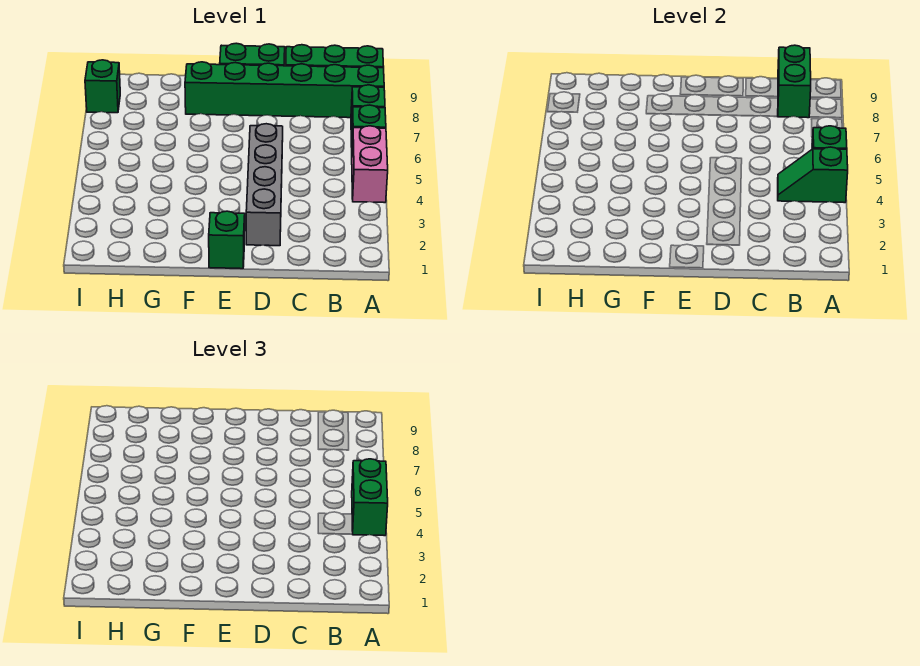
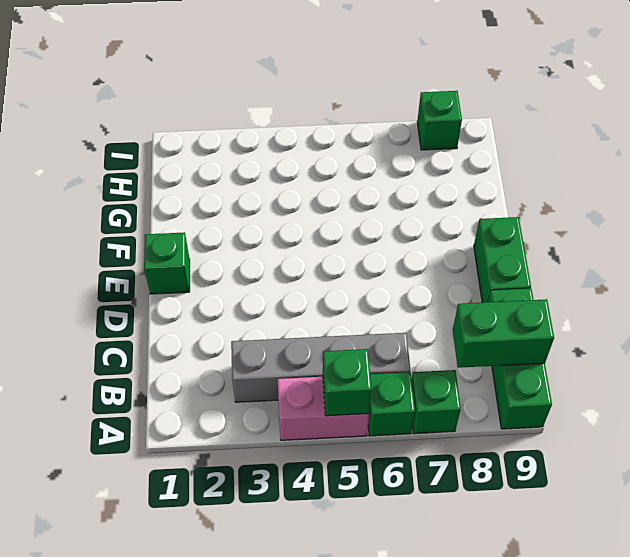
green 1x2 slope [778,147,848,203] -> none
green 1x2 brick [352,459,388,536] -> none
green 1x6 brick [185,62,384,118] -> none
grey 1x4 brick [246,124,283,246] -> grey 1x4 brick moved to [231,333,410,402]

